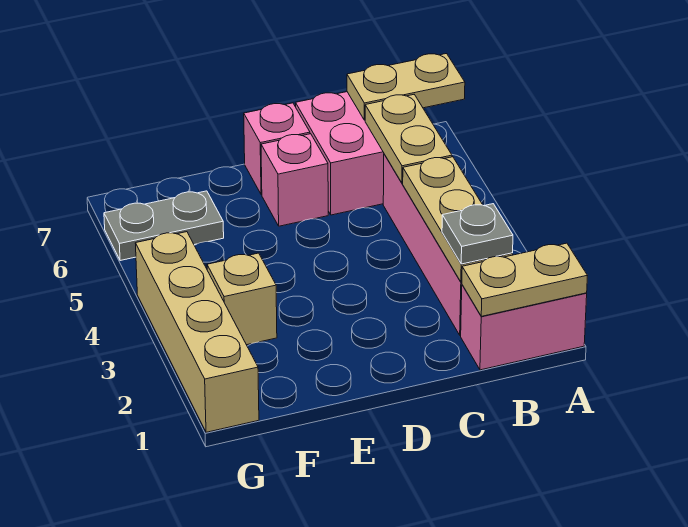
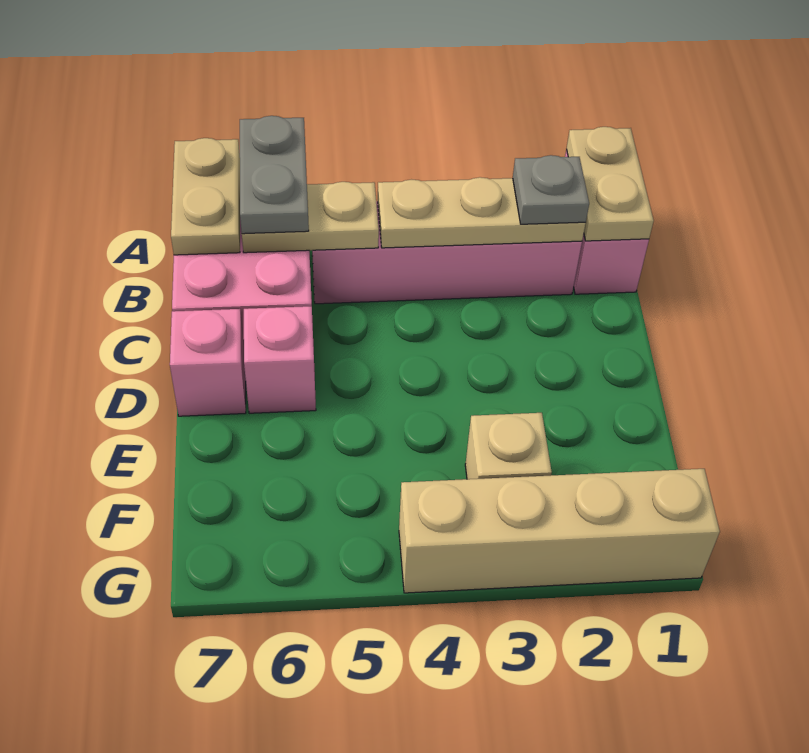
grey 1x2 plate [104,191,224,261] -> grey 1x2 plate moved to [240,116,309,234]

